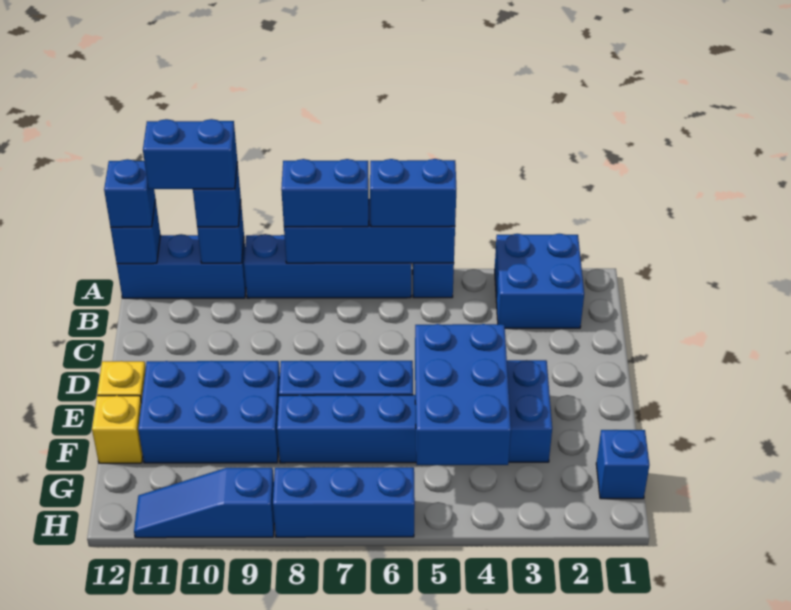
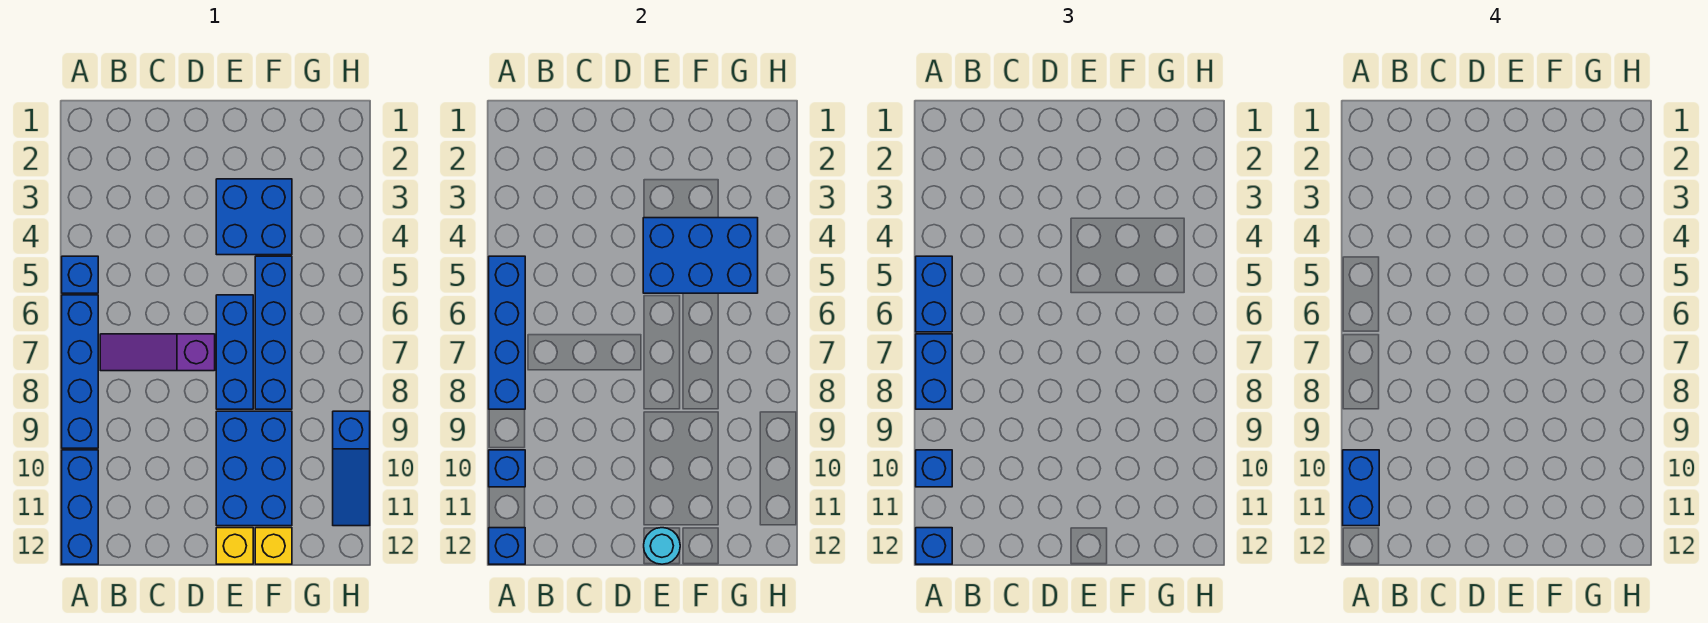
blue 2x2 brick [495,234,584,328] -> none
none -> purple 1x3 slope [100,334,215,371]
none -> cyan 1x1 round brick [644,528,680,564]
blue 1x1 brick [596,430,650,499] -> none
blue 1x3 brick [273,467,415,537] -> none

